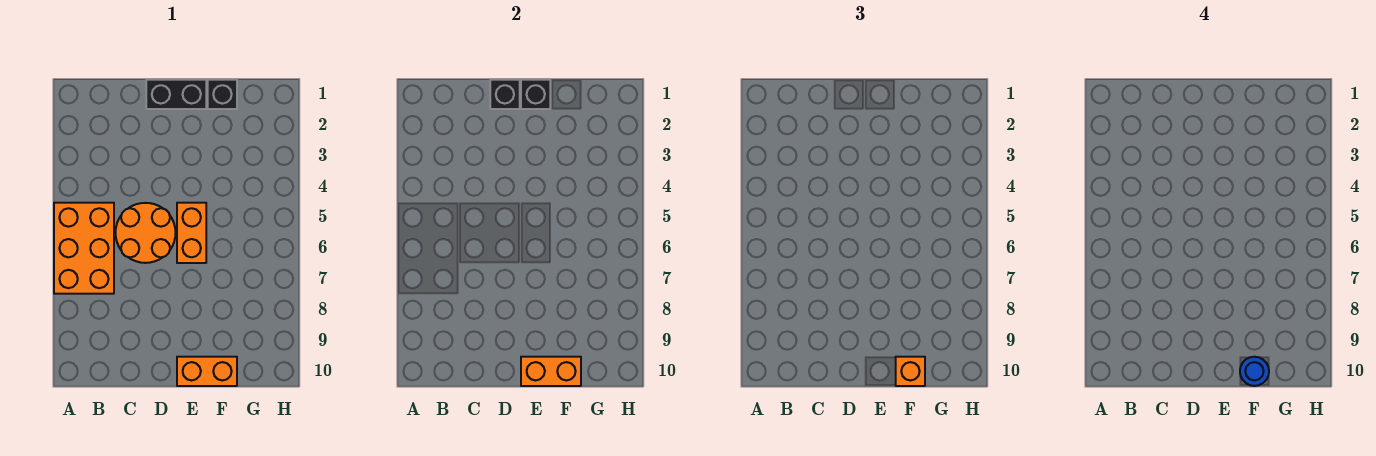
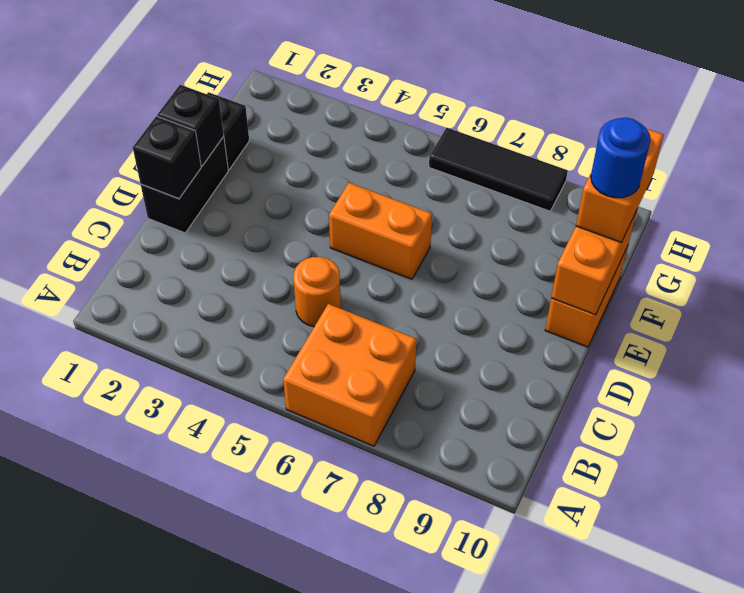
orange 2x3 brick [54,203,114,294] -> orange 2x2 brick [283,304,417,446]
orange 2x2 round brick [116,203,176,263] -> orange 1x1 round brick [293,257,341,327]
orange 1x1 brick [896,357,925,386] -> orange 1x2 brick [576,129,664,242]
none -> black 1x3 tile [429,128,568,211]

